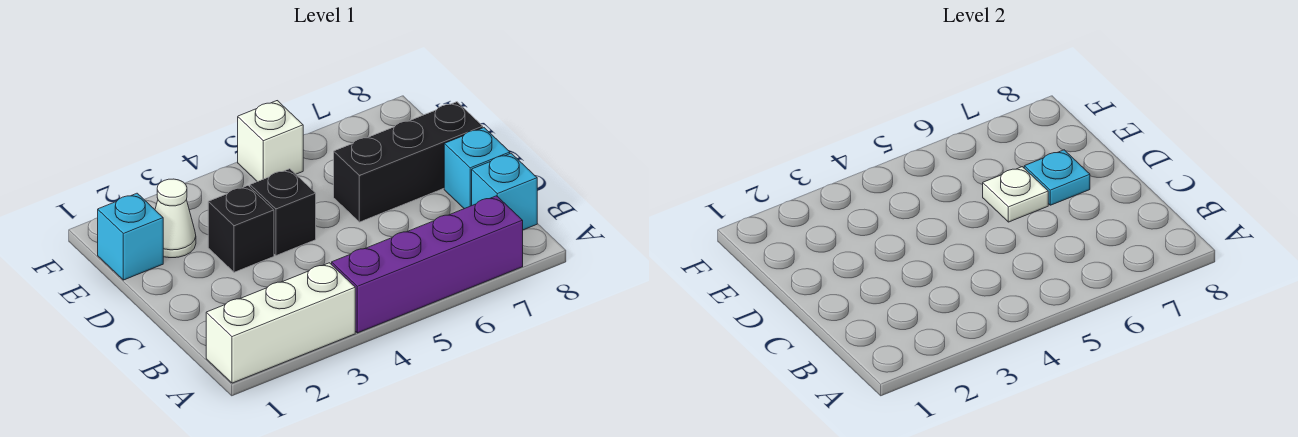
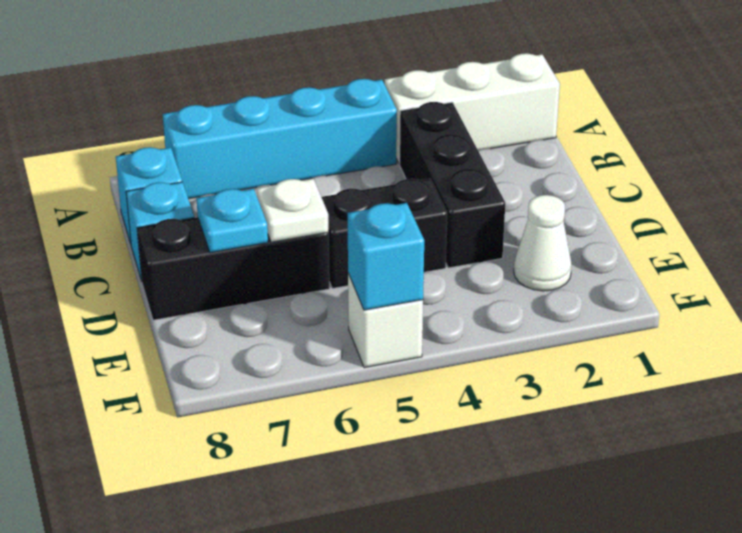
purple 1x4 brick [332,196,523,333] -> cyan 1x4 brick [163,79,397,199]
black 1x1 brick [208,186,274,272] -> black 1x3 brick [400,102,505,268]
black 1x1 brick [250,169,316,256] -> black 1x2 brick [321,179,447,288]
cyan 1x1 brick [98,193,163,280] -> cyan 1x1 brick moved to [348,203,424,310]

